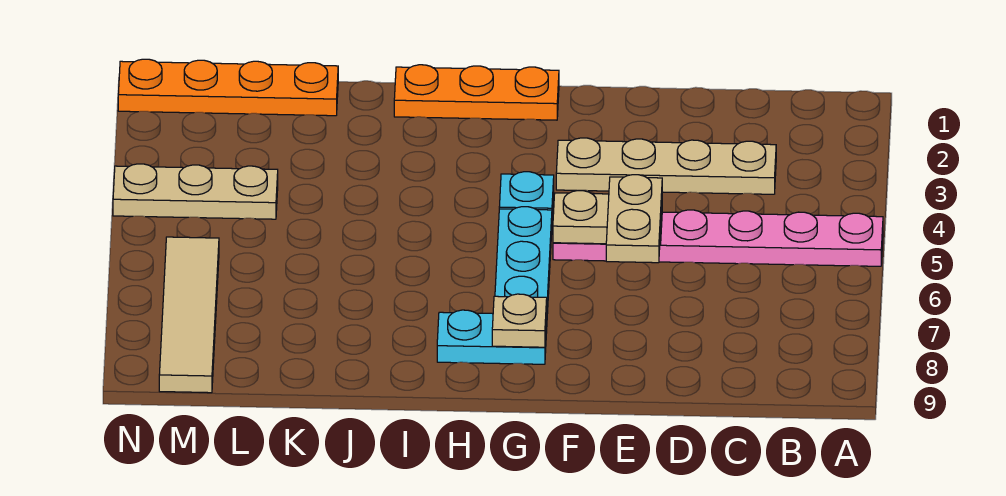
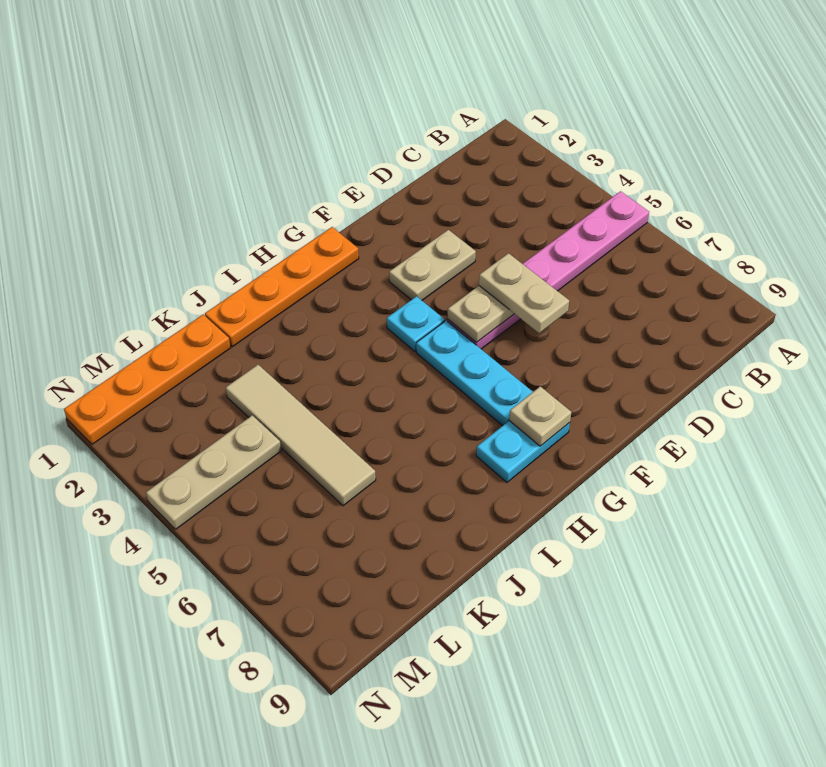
tan 1x4 plate [556,138,776,194] -> tan 1x2 plate [389,230,476,300]
orange 1x3 plate [394,65,559,120] -> orange 1x4 plate [205,227,359,347]
tan 1x4 tile [159,237,219,393] -> tan 1x4 tile moved to [226,365,376,506]

